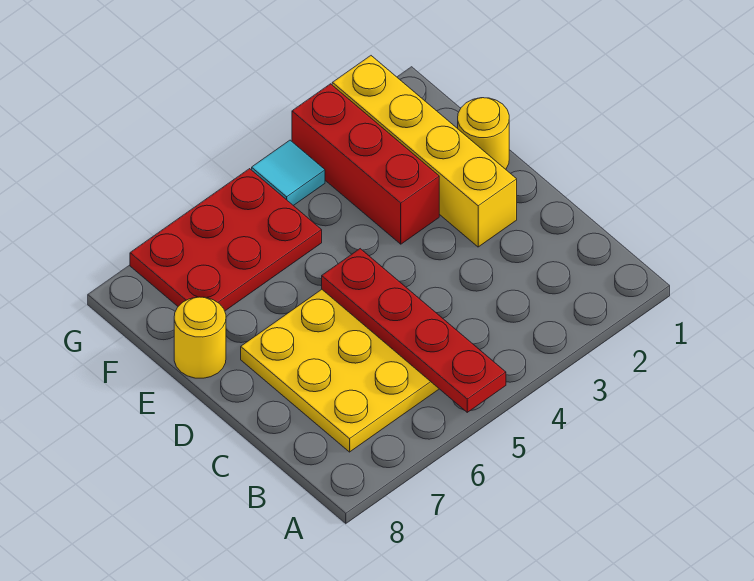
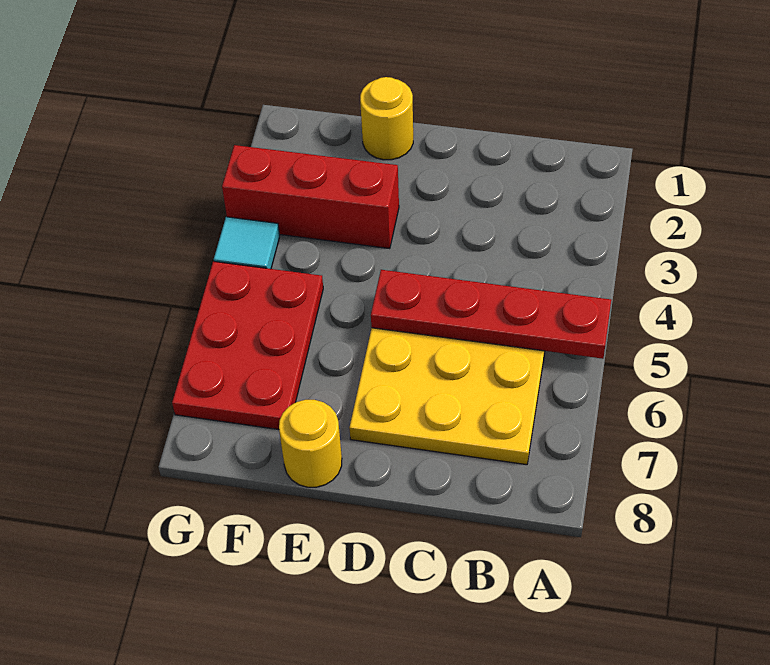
yellow 1x4 brick [332,56,517,247] -> none

